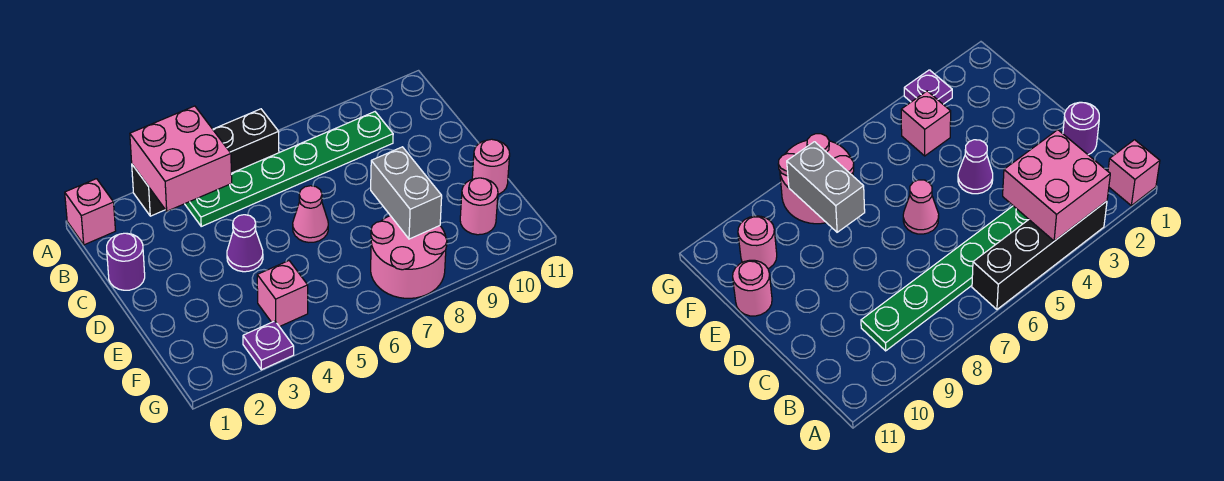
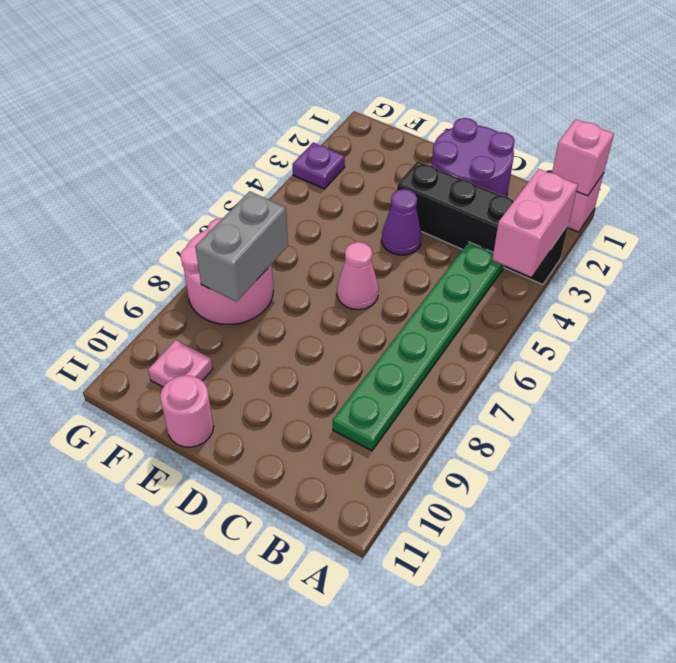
black 1x4 brick [132,109,279,216] -> black 1x4 brick turned to [397,161,569,284]
pink 2x2 brick [130,106,232,211] -> pink 1x2 brick [492,169,578,277]
purple 1x1 round brick [107,233,145,290] -> purple 2x2 round brick [432,118,515,197]
grey 1x2 brick [371,147,442,239] -> grey 1x2 brick turned to [195,191,288,302]
pink 1x1 brick [257,261,308,327] -> pink 1x1 brick moved to [552,119,614,196]
pink 1x1 round brick [460,178,498,235] -> pink 1x1 plate [148,340,213,387]

